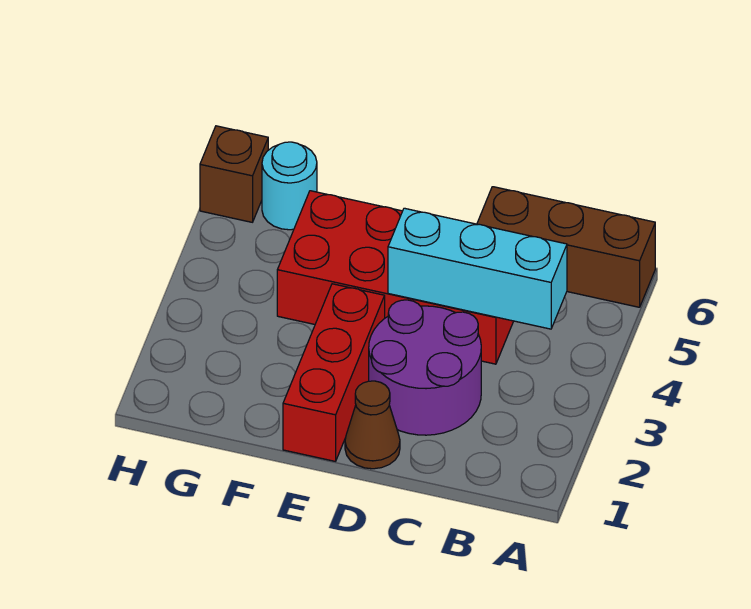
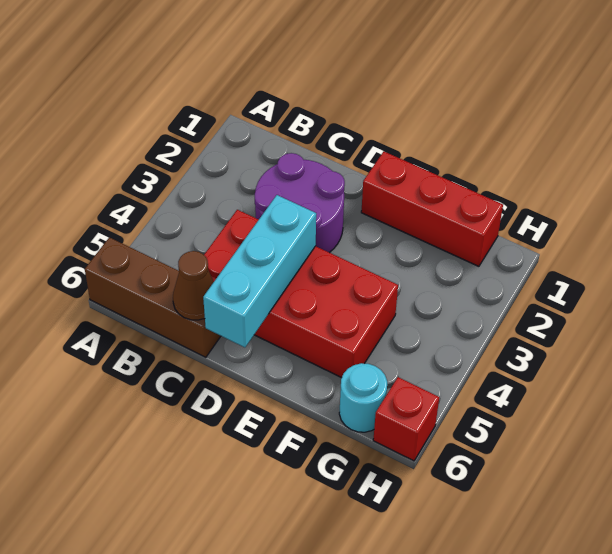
cyan 1x3 brick [388,208,567,329] -> cyan 1x3 brick turned to [203,195,316,347]
brown 1x1 cone [345,381,400,469] -> brown 1x1 cone moved to [173,251,214,320]
red 1x3 brick [283,284,385,461] -> red 1x3 brick turned to [361,152,503,266]
brown 1x1 brick [200,126,268,222] -> red 1x1 brick [373,377,439,461]

